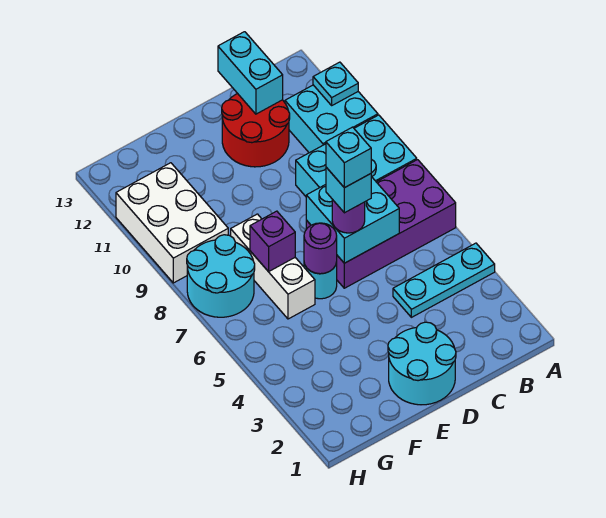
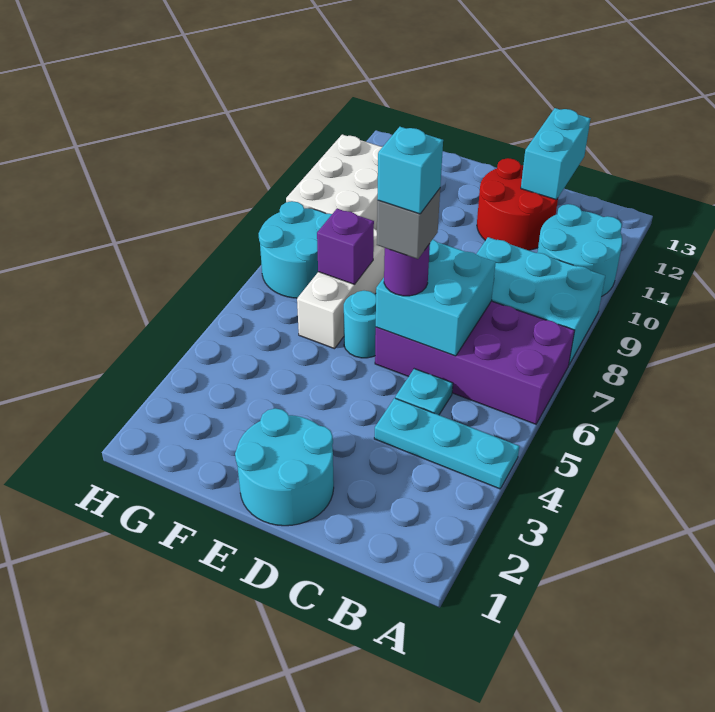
cyan 2x2 brick [285,85,378,153] -> cyan 2x2 round brick [537,204,622,297]
cyan 1x1 plate [313,62,358,105] -> cyan 1x1 plate moved to [395,369,453,415]
cyan 1x1 brick [326,167,371,213] -> grey 1x1 brick [377,189,440,259]
purple 1x1 round brick [304,223,337,274] -> none

